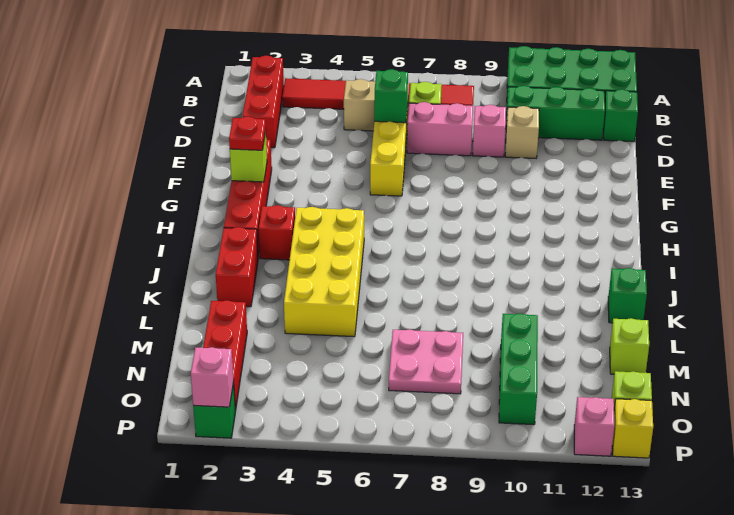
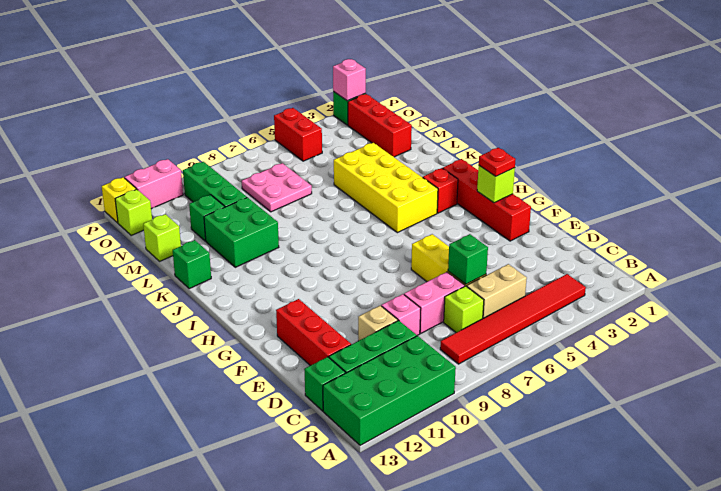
red 1x3 brick [243,56,284,148] -> red 1x3 brick moved to [276,299,351,366]
red 1x2 brick [216,227,258,307] -> red 1x2 brick moved to [274,108,322,161]
none -> green 2x2 brick [204,198,279,267]
none -> green 1x1 brick [189,195,224,241]
pink 1x1 brick [574,397,614,456] -> pink 1x2 brick [124,159,183,209]

